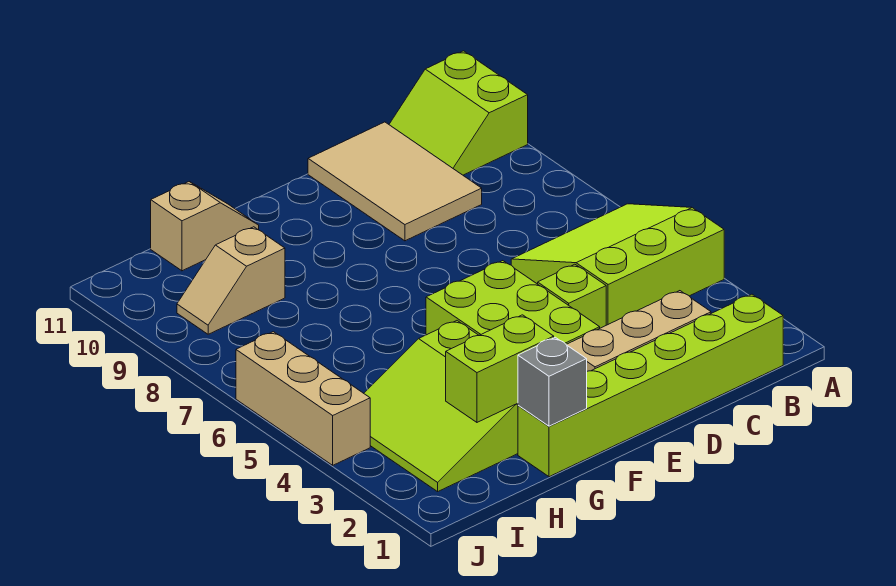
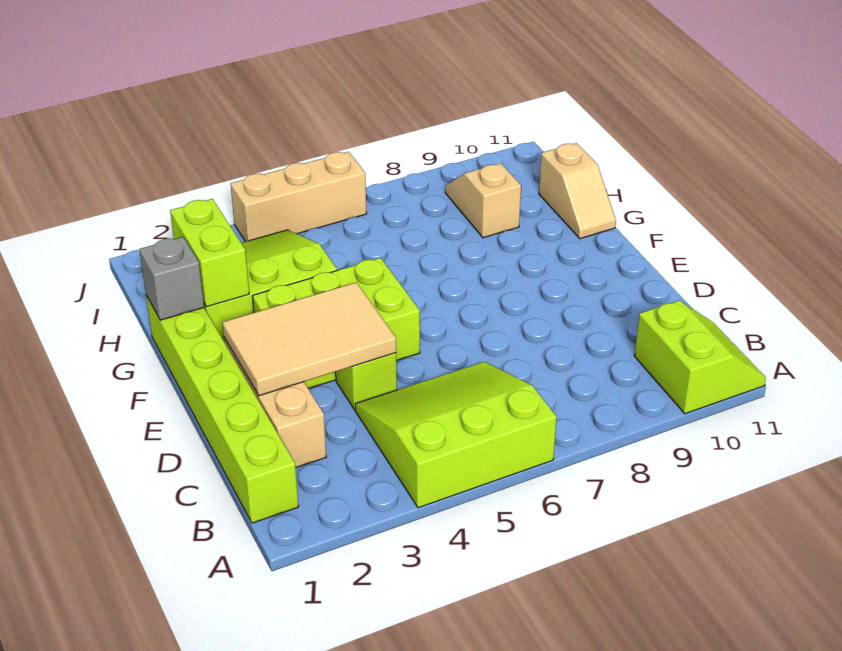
lime 3x3 slope [511,204,724,325] -> lime 3x3 slope turned to [355,362,557,508]
lime 2x2 slope [389,51,528,175] -> lime 2x2 slope turned to [634,300,766,414]
tan 2x3 tile [308,122,482,241] -> tan 2x3 tile moved to [222,282,396,396]

